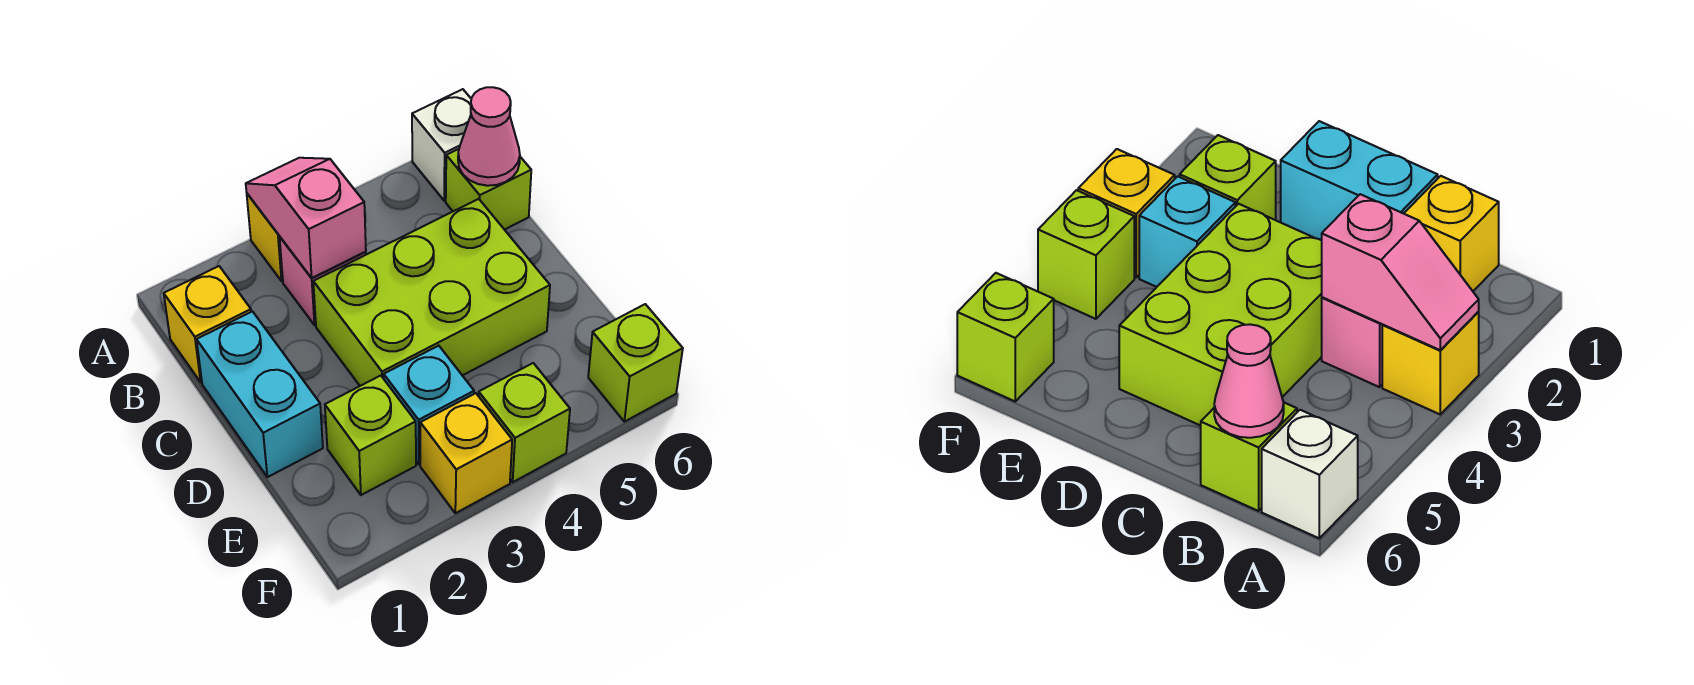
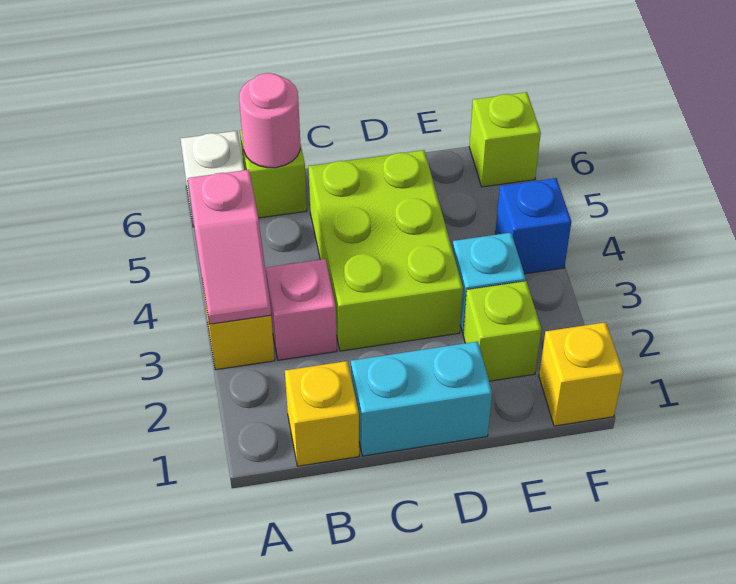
pink 1x2 slope [246,158,366,278] -> pink 1x2 slope turned to [188,170,271,324]
pink 1x1 cone [458,87,520,186] -> pink 1x1 round brick [239,73,300,168]
yellow 1x1 brick [420,393,512,513] -> yellow 1x1 brick moved to [539,322,623,426]
lime 1x1 brick [479,363,570,482] -> blue 1x1 brick [495,178,571,274]

